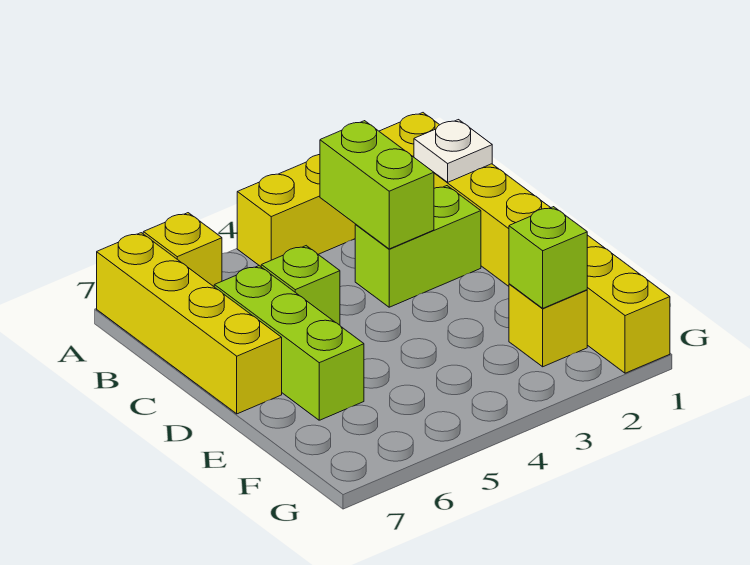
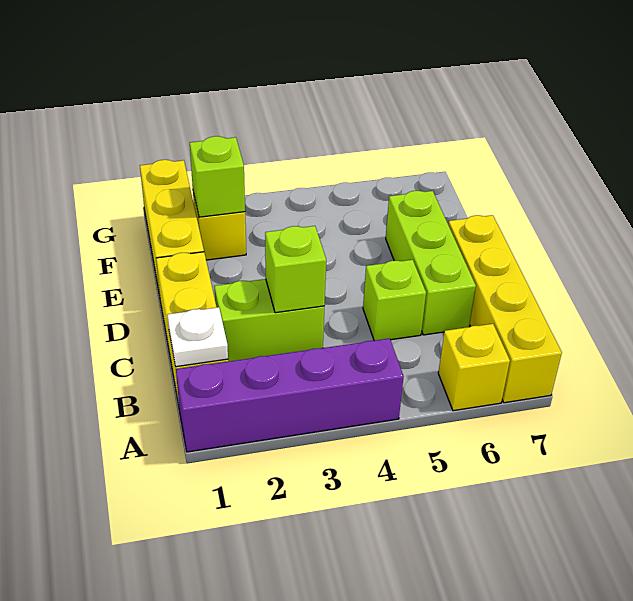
yellow 1x4 brick [237,113,439,266] -> purple 1x4 brick [176,338,404,452]
lime 1x2 brick [320,121,434,249] -> lime 1x1 brick [265,226,326,313]

